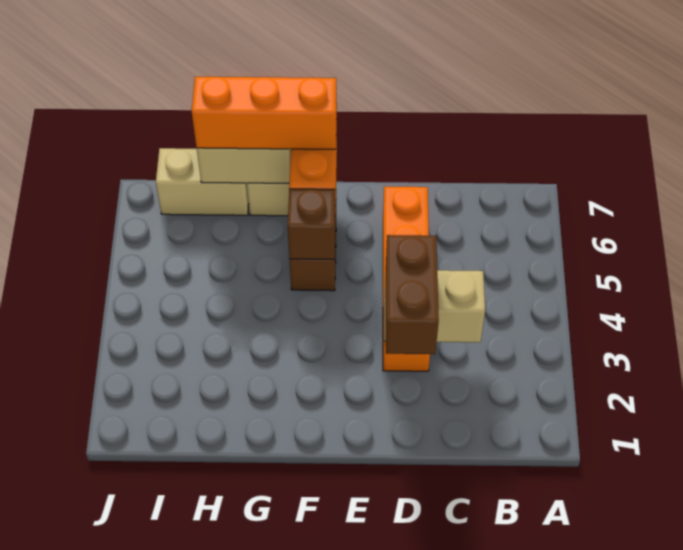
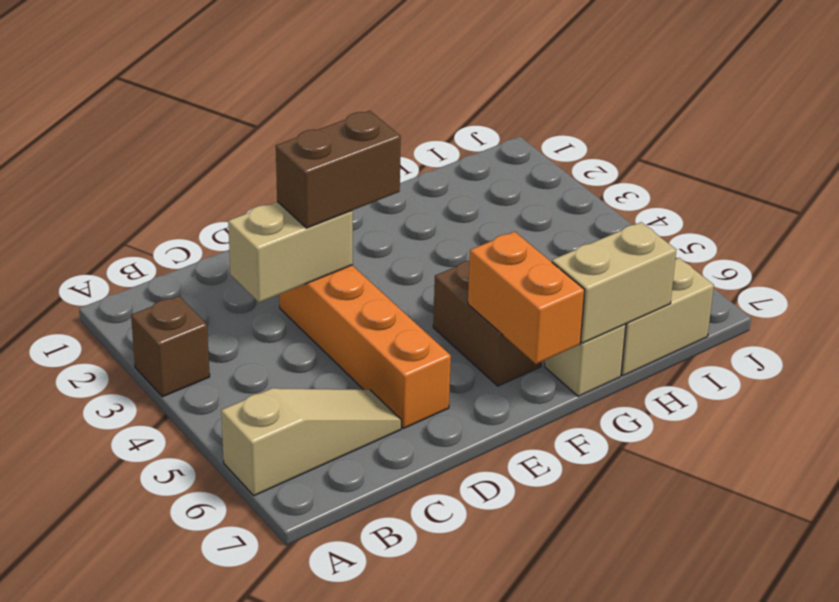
none -> tan 1x3 slope [221,388,401,496]
brown 1x2 brick [385,235,439,354] -> brown 1x2 brick turned to [276,111,401,228]
brown 1x1 brick [288,189,335,259] -> brown 1x1 brick moved to [131,296,210,397]
orange 1x3 brick [192,77,337,149] -> none

